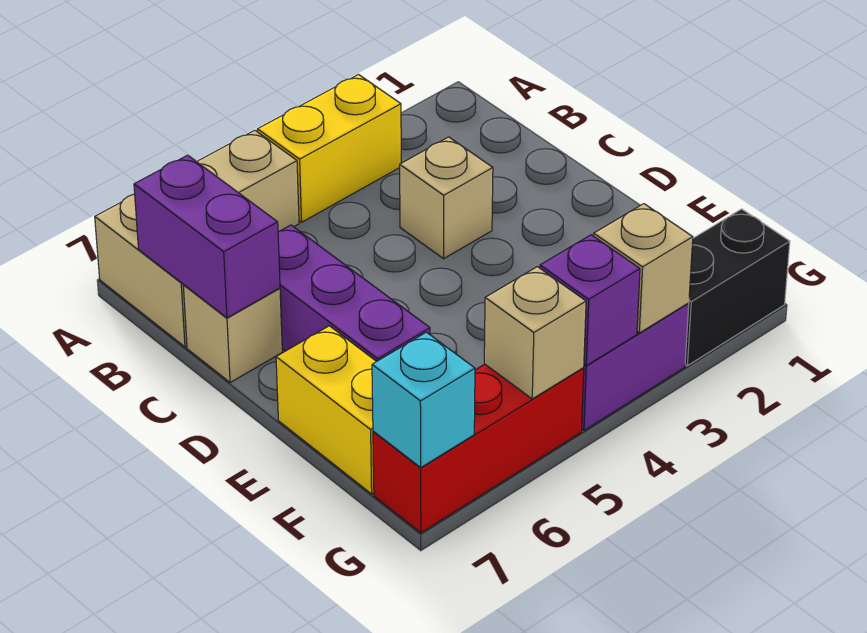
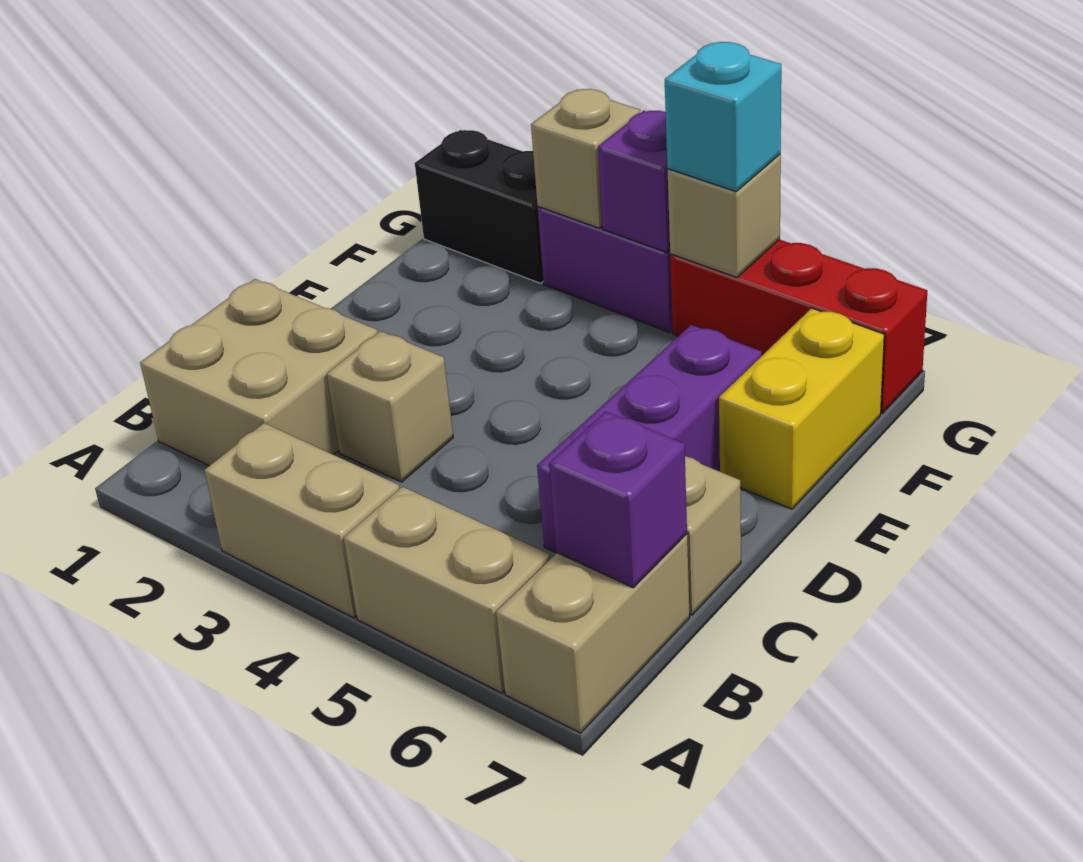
yellow 1x2 brick [257,75,401,222] -> tan 1x2 brick [204,423,399,618]
none -> tan 2x2 brick [140,279,378,466]
purple 1x2 brick [134,155,280,318] -> purple 1x1 brick [549,411,687,588]
cyan 1x1 brick [372,332,475,467] -> cyan 1x1 brick moved to [665,42,781,191]

